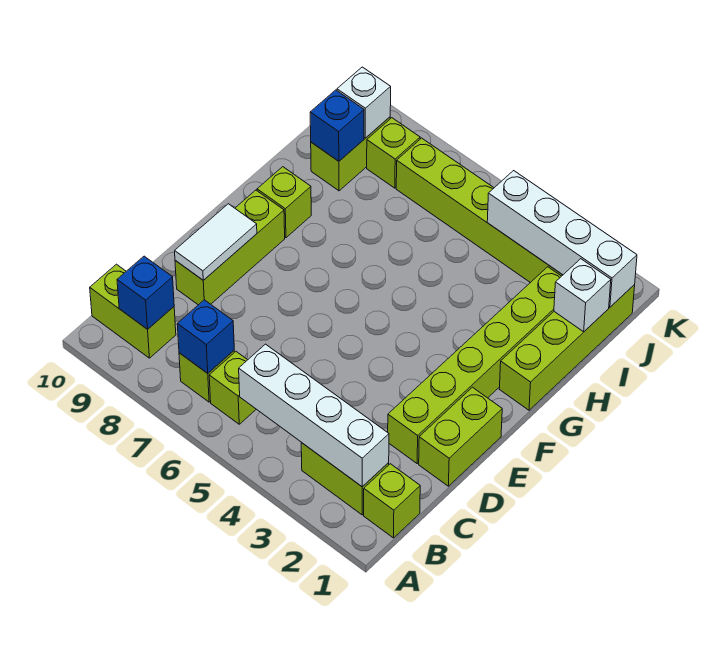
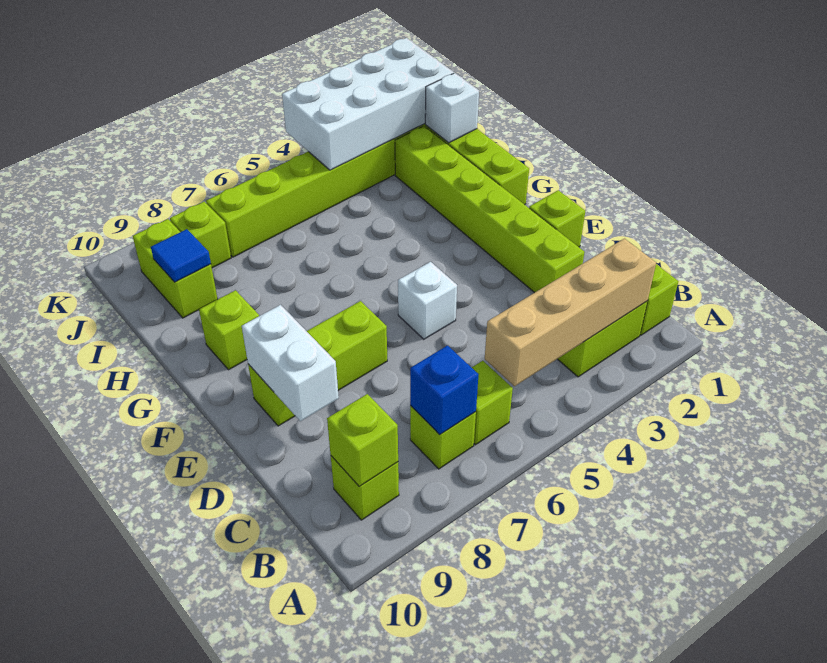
white 1x4 brick [239,344,389,487] -> tan 1x4 brick [485,239,656,386]
lime 1x2 brick [90,264,176,358] -> lime 1x1 brick [331,456,399,520]
blue 1x1 brick [117,256,174,329] -> lime 1x1 brick [327,394,398,486]
lime 1x2 brick [419,387,502,486] -> lime 1x1 brick [529,190,585,247]
lime 1x3 brick [175,190,285,305] -> lime 1x3 brick turned to [248,301,387,426]
white 1x2 tile [175,204,257,280] -> white 1x2 brick [242,305,339,421]
blue 1x1 brick [310,90,364,161] -> blue 1x1 tile [151,229,211,282]
white 1x4 brick [487,171,637,307] -> white 2x4 brick [282,38,454,170]
white 1x1 brick [337,67,391,138] -> white 1x1 brick moved to [398,262,457,339]

